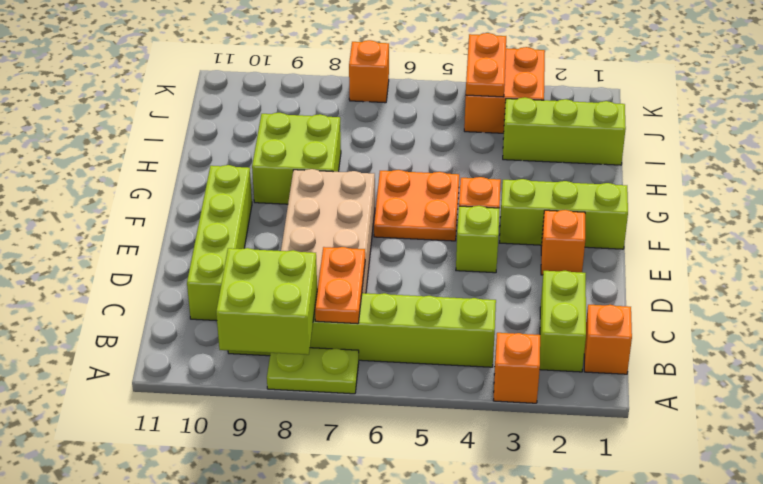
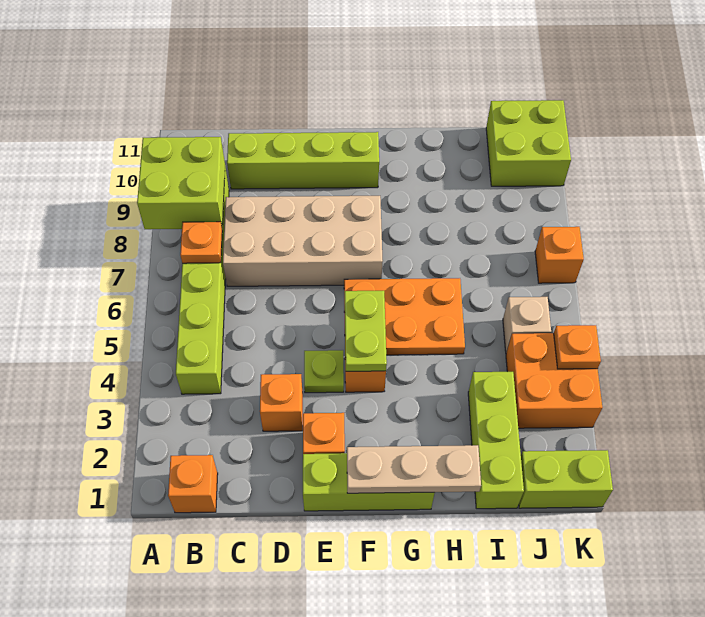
orange 1x1 brick [493,333,540,403] -> orange 1x1 brick moved to [260,374,303,431]
lime 1x2 plate [267,348,359,394] -> lime 1x2 plate moved to [344,291,387,371]
lime 1x2 brick [540,271,586,372] -> lime 1x2 brick moved to [519,450,613,508]
orange 1x2 plate [315,247,365,324] -> orange 1x1 plate [180,222,222,263]
lime 1x1 brick [456,206,500,273] -> lime 1x1 plate [304,350,344,393]
lime 1x3 brick [500,179,628,249] -> lime 1x3 brick turned to [303,453,435,511]
none -> tan 1x3 plate [347,445,481,493]
orange 2x2 plate [374,170,459,241] -> orange 2x3 plate [344,278,465,355]
lime 2x2 brick [252,113,341,204] -> lime 2x2 brick moved to [486,100,571,186]
orange 1x2 plate [466,33,506,97] -> orange 1x1 plate [554,325,601,369]
none -> tan 1x1 brick [503,297,551,353]

